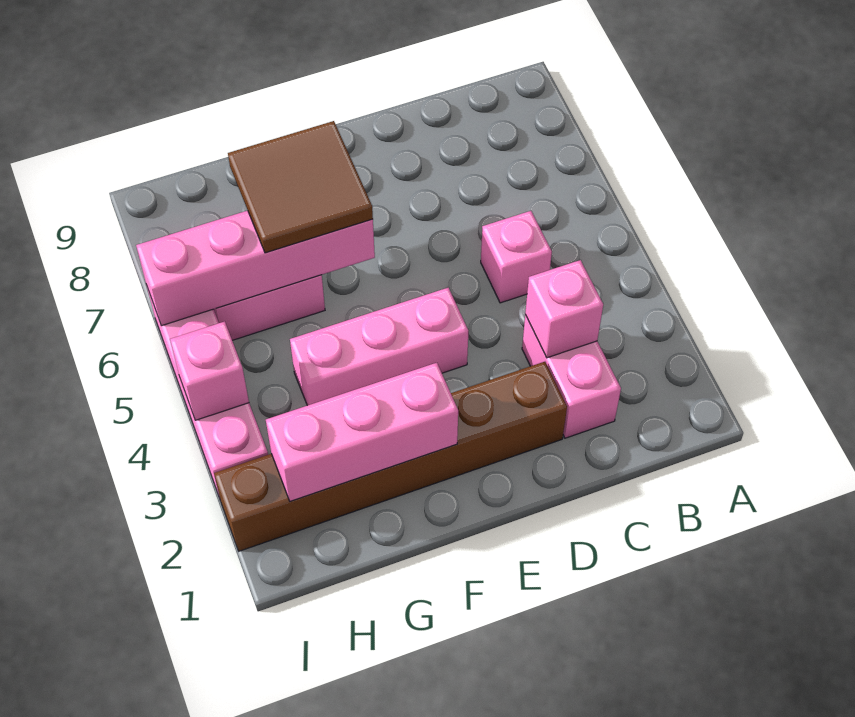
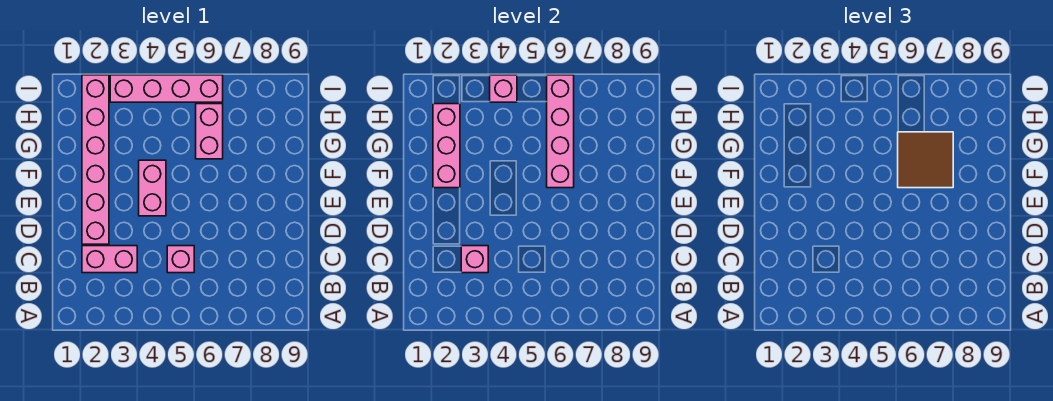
brown 1x6 brick [214,362,567,551] -> pink 1x6 brick [82,75,109,244]
pink 1x3 brick [290,288,468,406] -> pink 1x2 brick [139,160,166,216]

